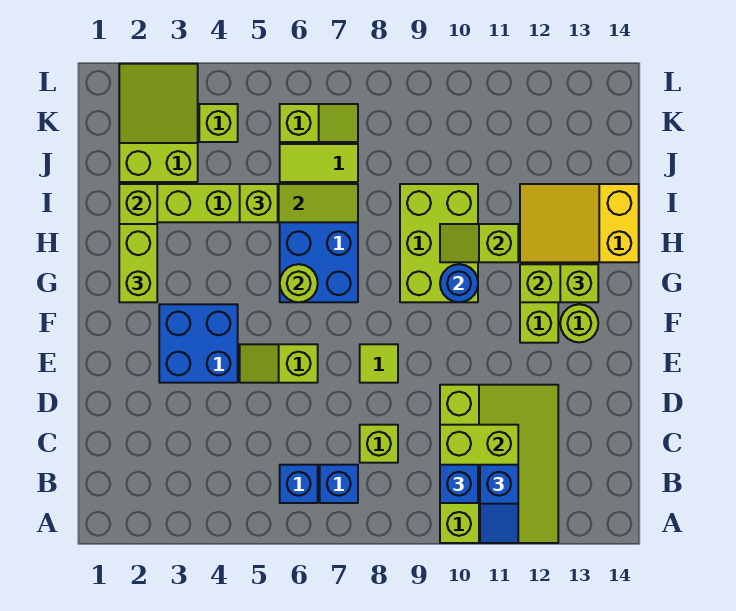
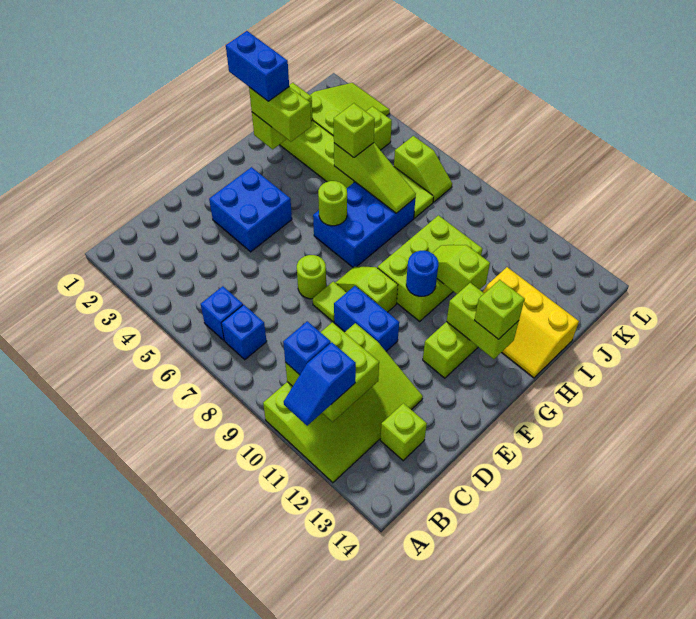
lime 1x1 brick [360,425,398,463] -> lime 1x1 brick moved to [380,403,427,461]
lime 1x2 slope [240,344,318,383] -> lime 1x2 slope moved to [335,267,398,312]
none -> blue 1x2 brick [334,286,399,351]
lime 1x1 round brick [560,304,598,342] -> lime 1x1 round brick moved to [297,255,326,299]
lime 1x2 brick [119,224,157,302] -> lime 1x2 brick turned to [249,87,311,142]
none -> blue 1x2 brick [226,31,289,101]
yellow 2x3 slope [520,184,639,262] -> yellow 2x3 slope turned to [483,267,579,378]

